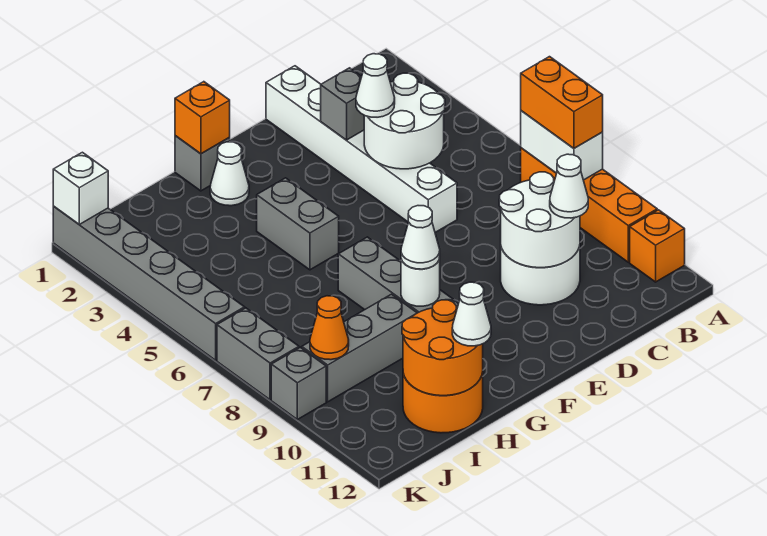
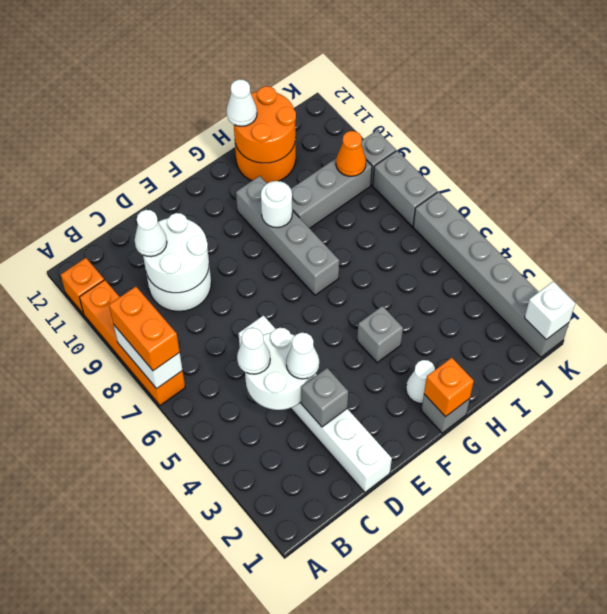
grey 1x2 brick [257,178,339,270] -> grey 1x1 brick [357,306,403,363]
white 1x1 cone [401,206,440,269] -> white 1x1 cone moved to [237,328,270,374]

